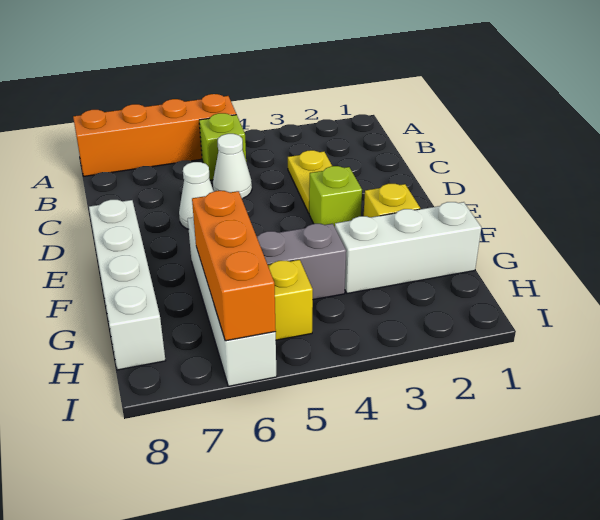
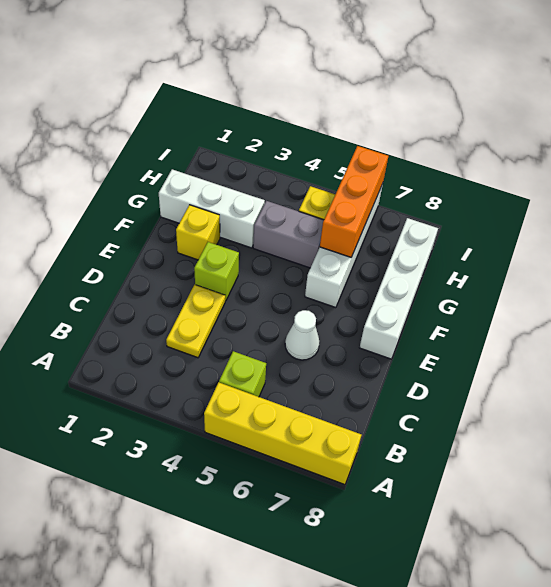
orange 1x4 brick [73,94,236,176] -> yellow 1x4 brick [204,382,361,485]
white 1x1 cone [213,134,252,198] -> none

